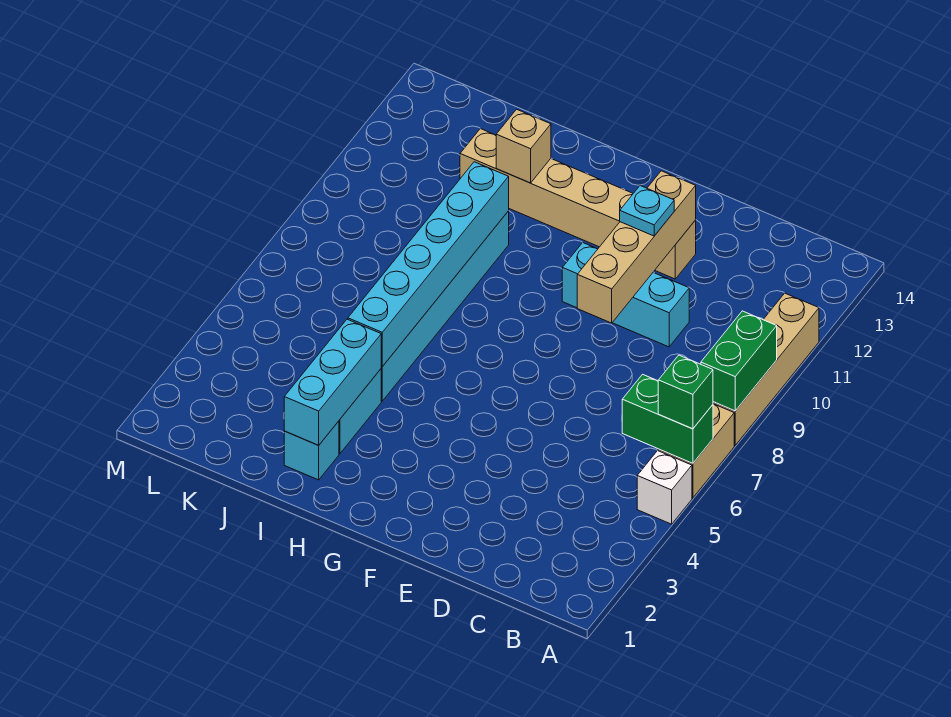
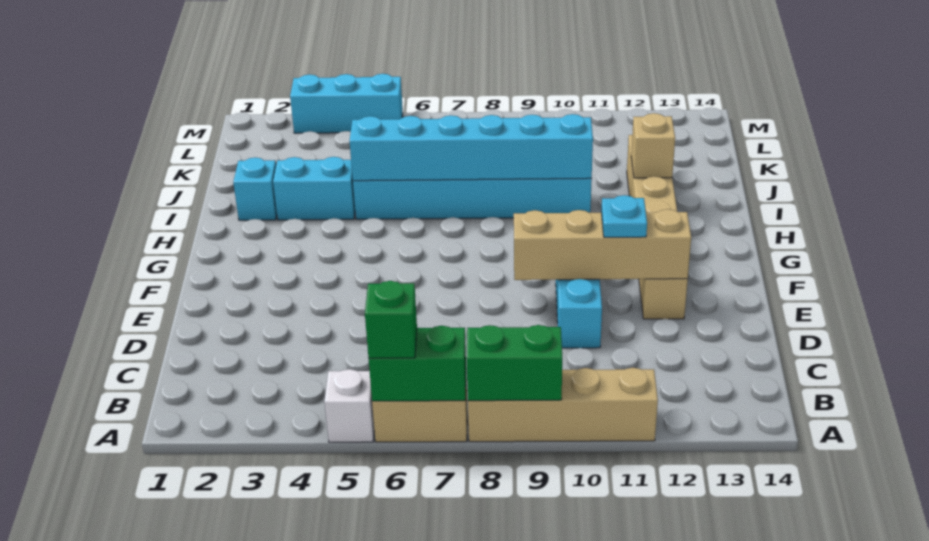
green 1x2 brick [622,374,713,463] -> green 1x2 brick turned to [369,326,466,401]
cyan 1x3 brick [284,319,381,445] -> cyan 1x3 brick moved to [290,74,403,133]

